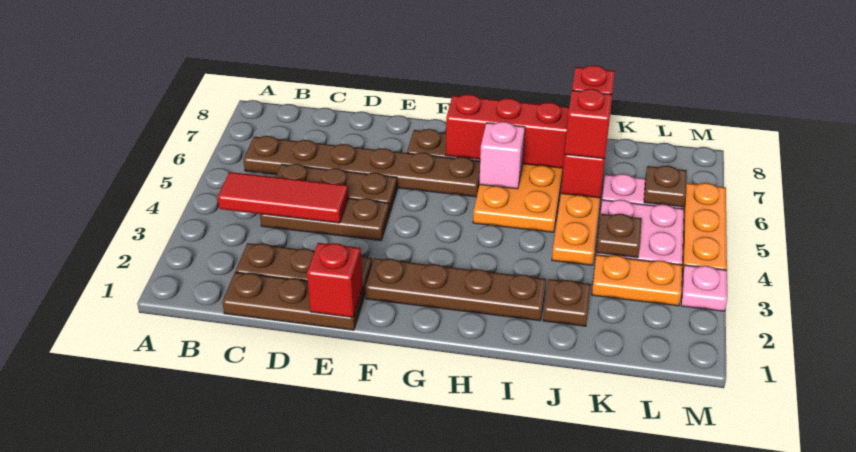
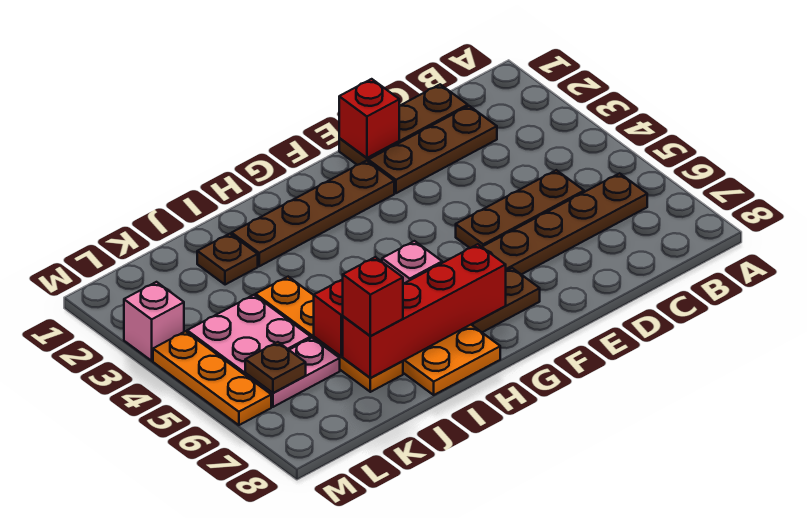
red 1x3 tile [218,172,349,223] -> none
brown 1x3 plate [260,198,389,240] -> none
red 1x1 brick [565,89,612,159] -> none
orange 1x2 plate [592,255,682,306] -> none
brown 1x1 plate [596,214,642,258] -> none
pink 1x1 plate [681,265,727,311] -> pink 1x1 brick [124,282,184,361]

